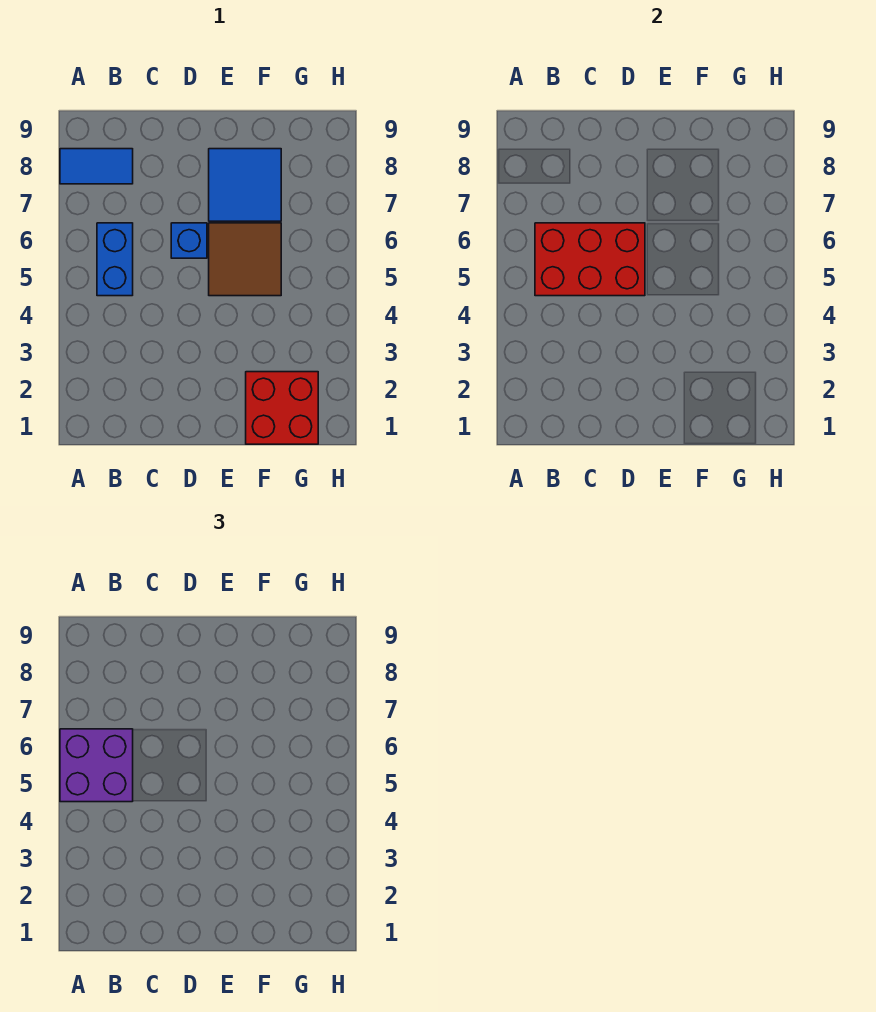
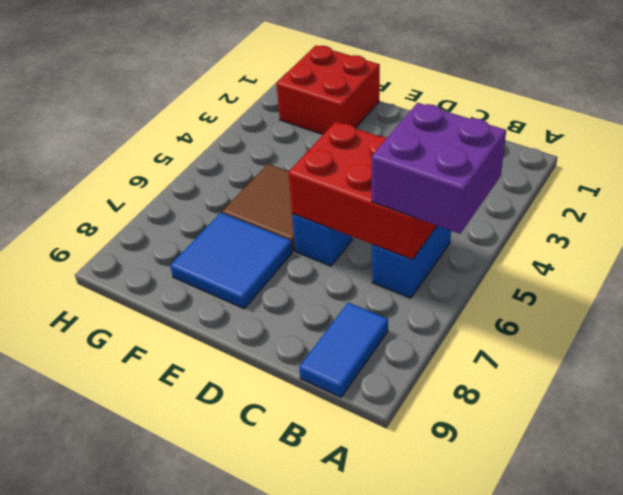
blue 1x2 tile [60,149,133,184] -> blue 1x2 tile turned to [299,302,388,397]

